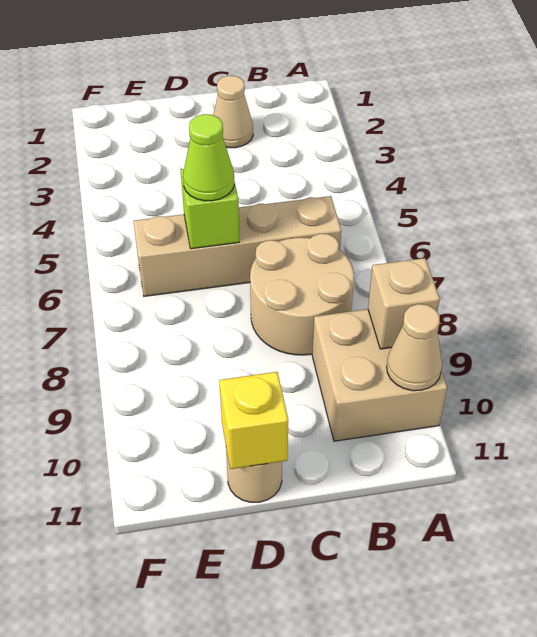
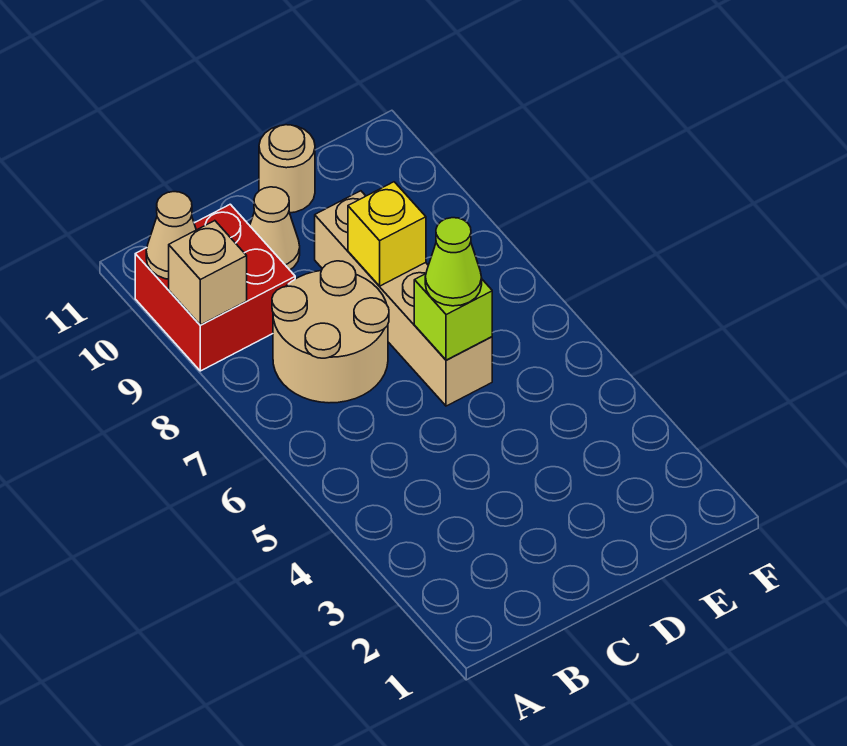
tan 2x2 brick [312,309,447,441] -> red 2x2 brick [135,204,295,371]
tan 1x4 brick [133,196,341,296] -> tan 1x4 brick turned to [315,191,492,406]
tan 1x1 cone [213,76,253,148] -> tan 1x1 cone moved to [250,187,300,270]
yellow 1x1 brick [219,372,288,469] -> yellow 1x1 brick moved to [348,182,426,286]

